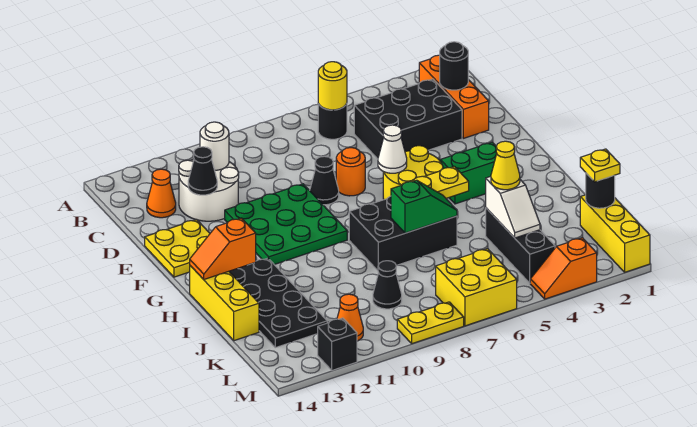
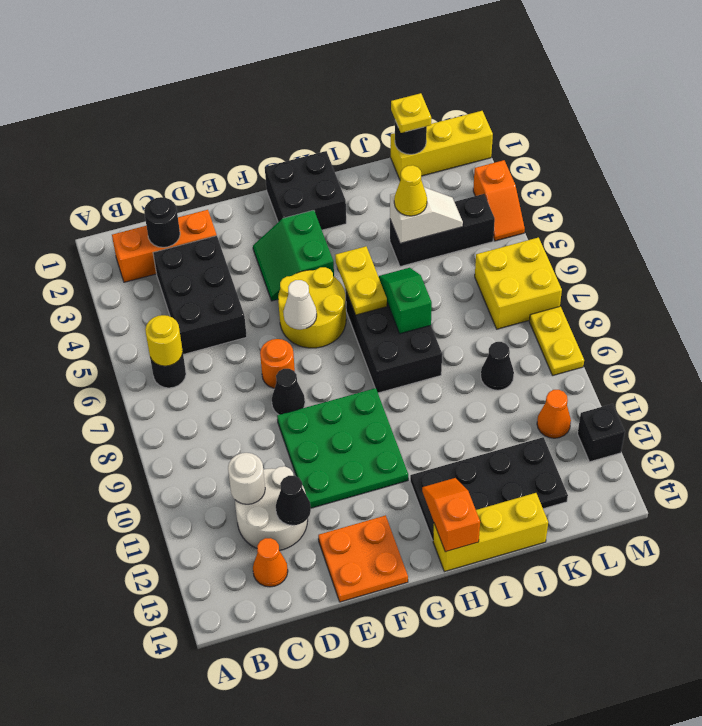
yellow 2x2 plate [145,220,210,277] -> orange 2x2 plate [318,515,408,602]
none -> black 2x2 brick [265,151,346,230]
orange 1x2 slope [190,218,256,279] -> orange 1x2 slope turned to [422,478,480,552]

